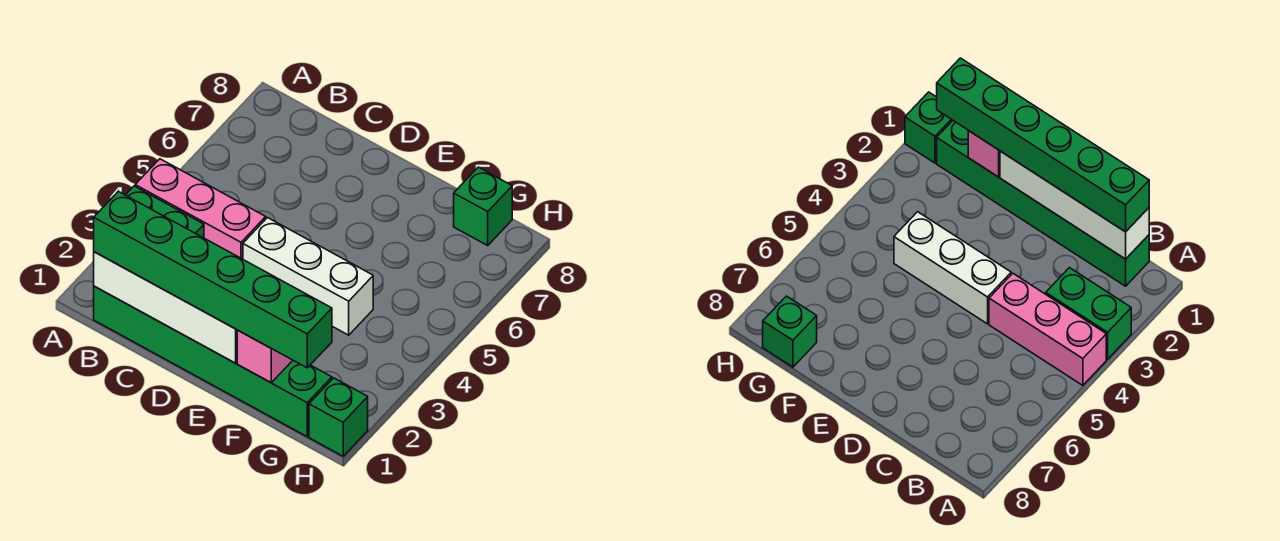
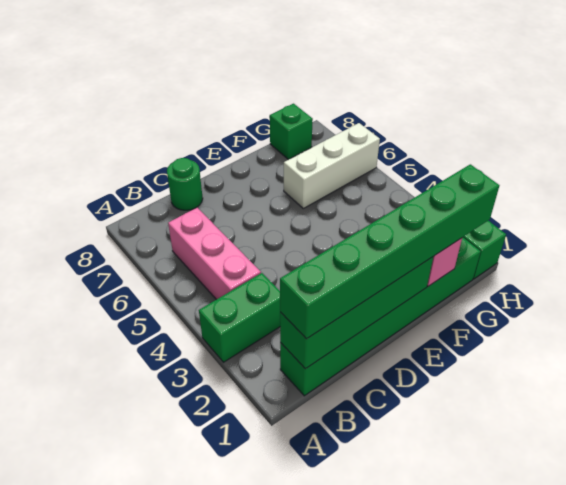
pink 1x3 brick [135,159,266,259] -> pink 1x3 brick turned to [168,208,261,300]
white 1x4 brick [94,252,237,363] -> green 1x4 brick [280,257,433,369]
none -> green 1x1 round brick [167,158,203,210]
white 1x3 brick [243,218,373,335] -> white 1x3 brick moved to [284,123,380,208]

